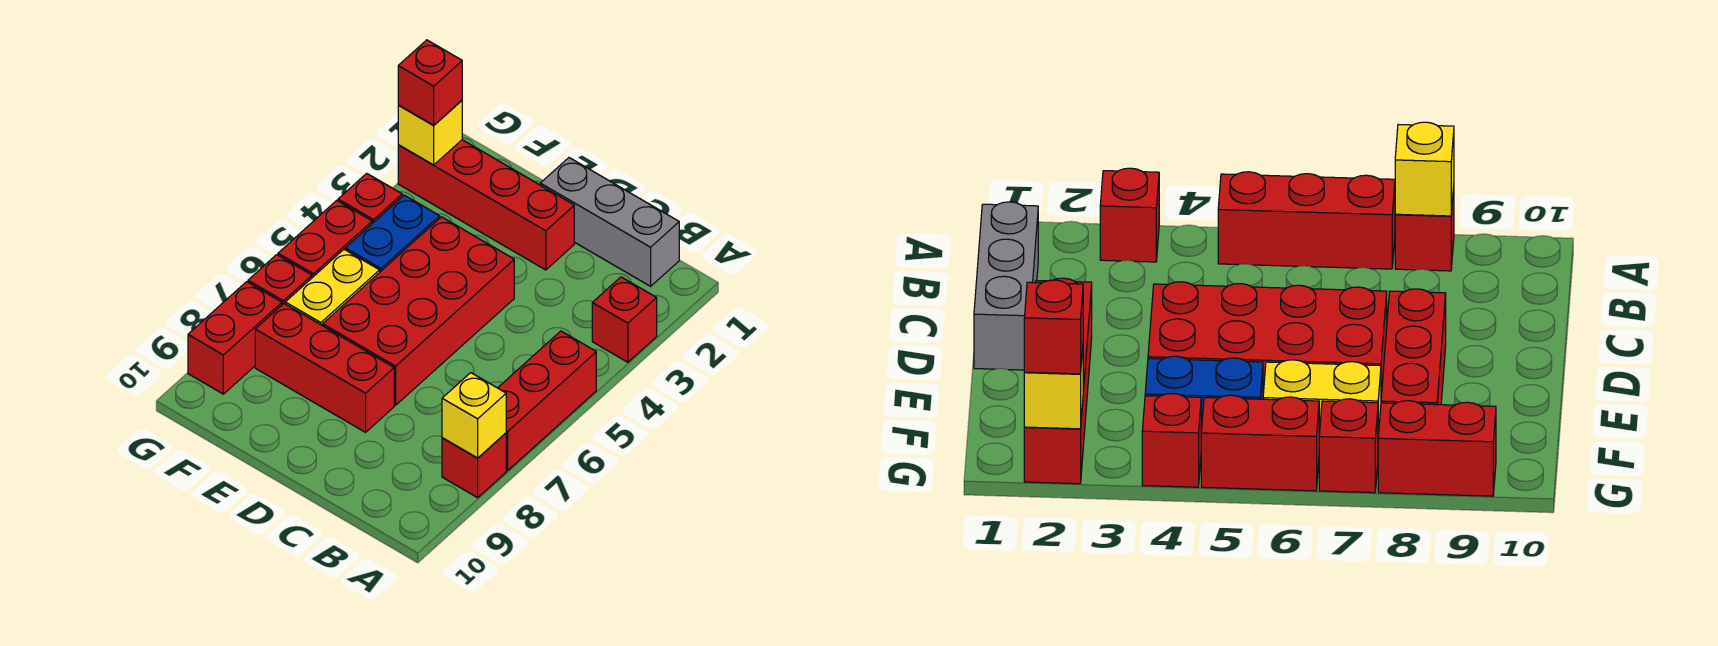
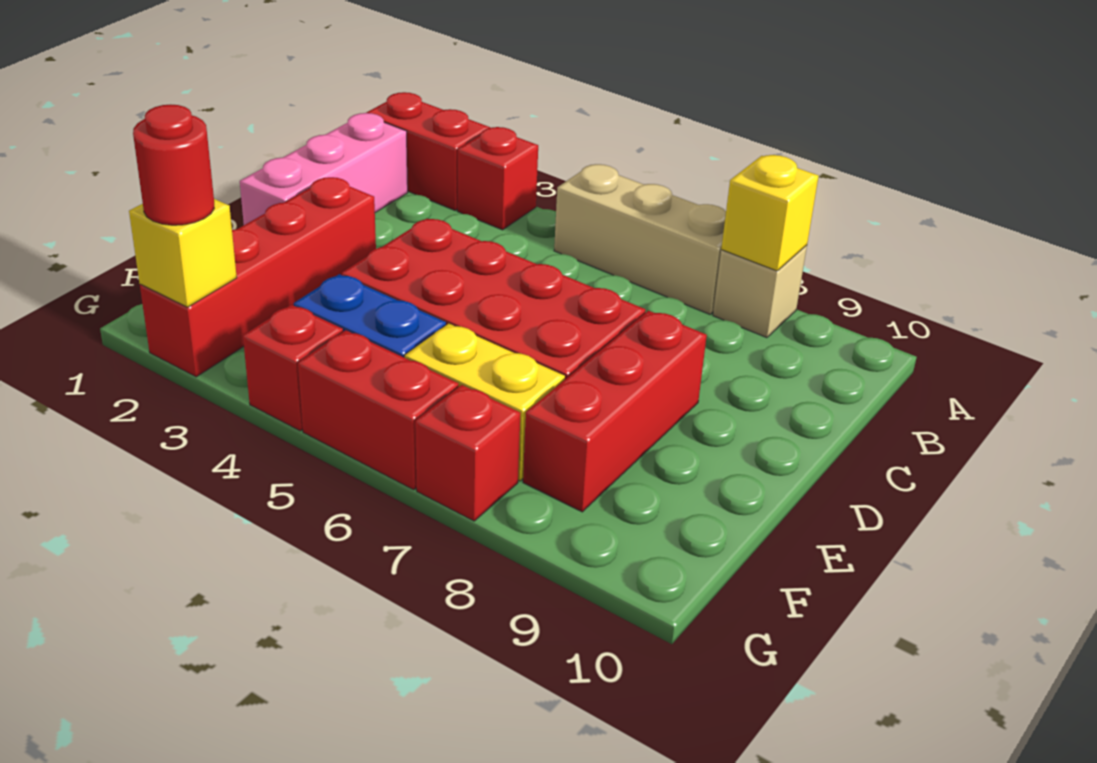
red 1x3 brick [498,331,596,470] -> tan 1x3 brick [554,164,726,314]
red 1x1 brick [442,433,506,498] -> tan 1x1 brick [713,245,807,338]
grey 1x3 brick [540,158,679,286] -> pink 1x3 brick [240,113,408,225]
red 1x1 brick [398,40,462,125] -> red 1x1 round brick [133,104,214,225]
red 1x2 brick [188,282,282,394] -> red 1x2 brick moved to [366,92,490,210]

